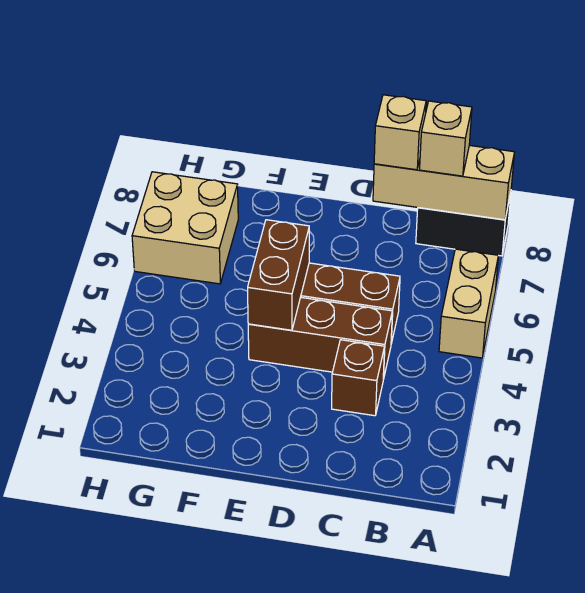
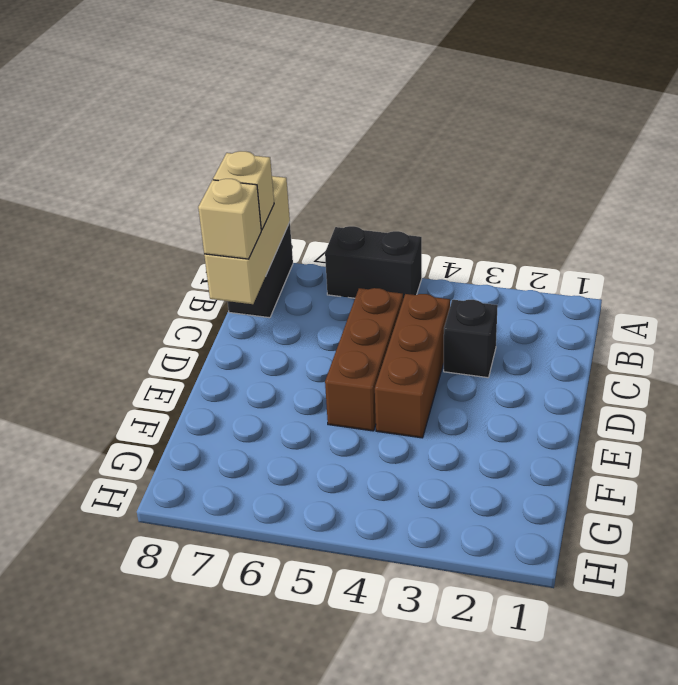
tan 1x2 brick [439,249,498,358] -> black 1x2 brick [325,226,422,299]
brown 1x1 brick [332,340,385,416] -> black 1x1 brick [444,300,498,378]
brown 1x2 brick [248,220,309,330] -> none
tan 2x2 brick [132,172,238,284] -> none

